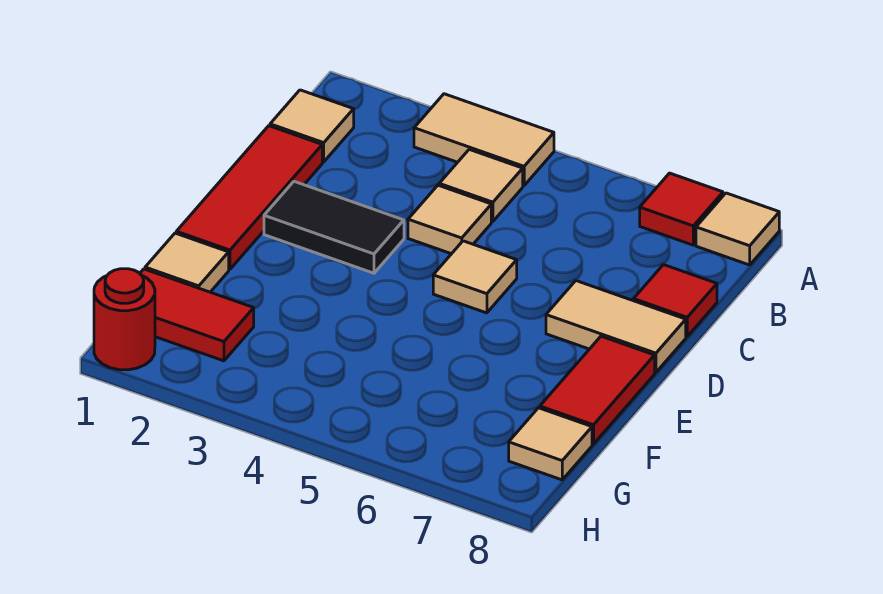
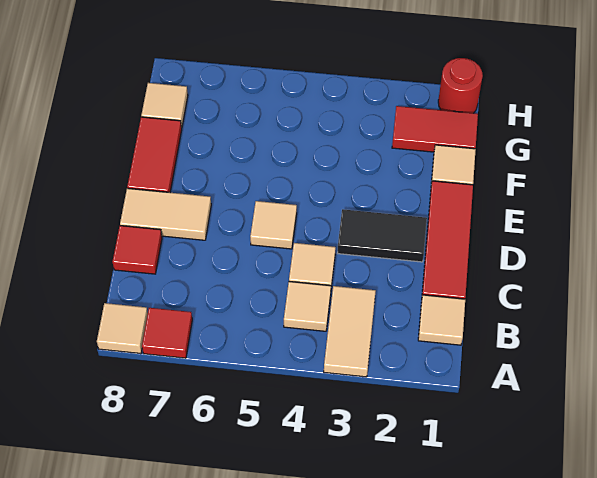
tan 1x2 tile [414,94,554,186] -> tan 1x2 tile turned to [324,286,376,377]

